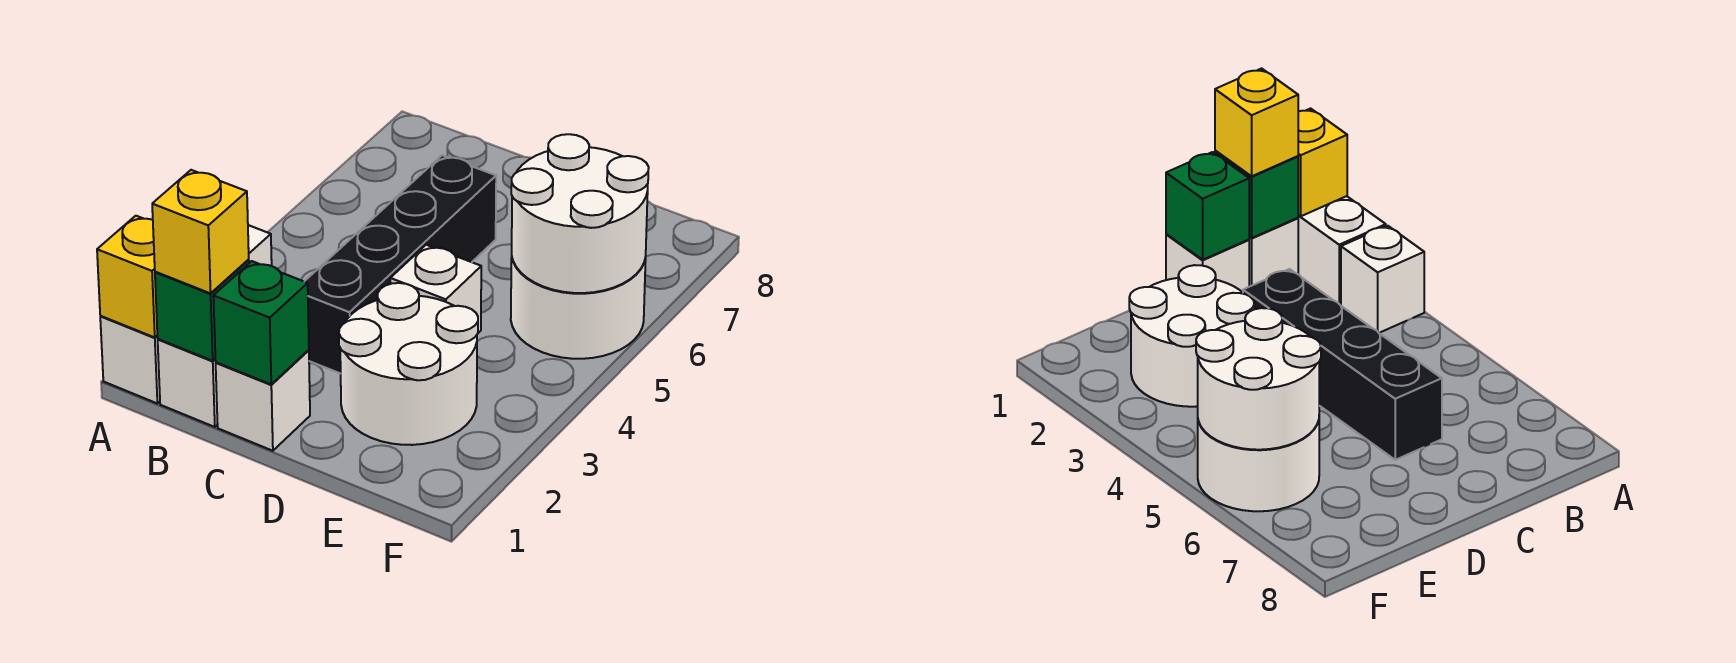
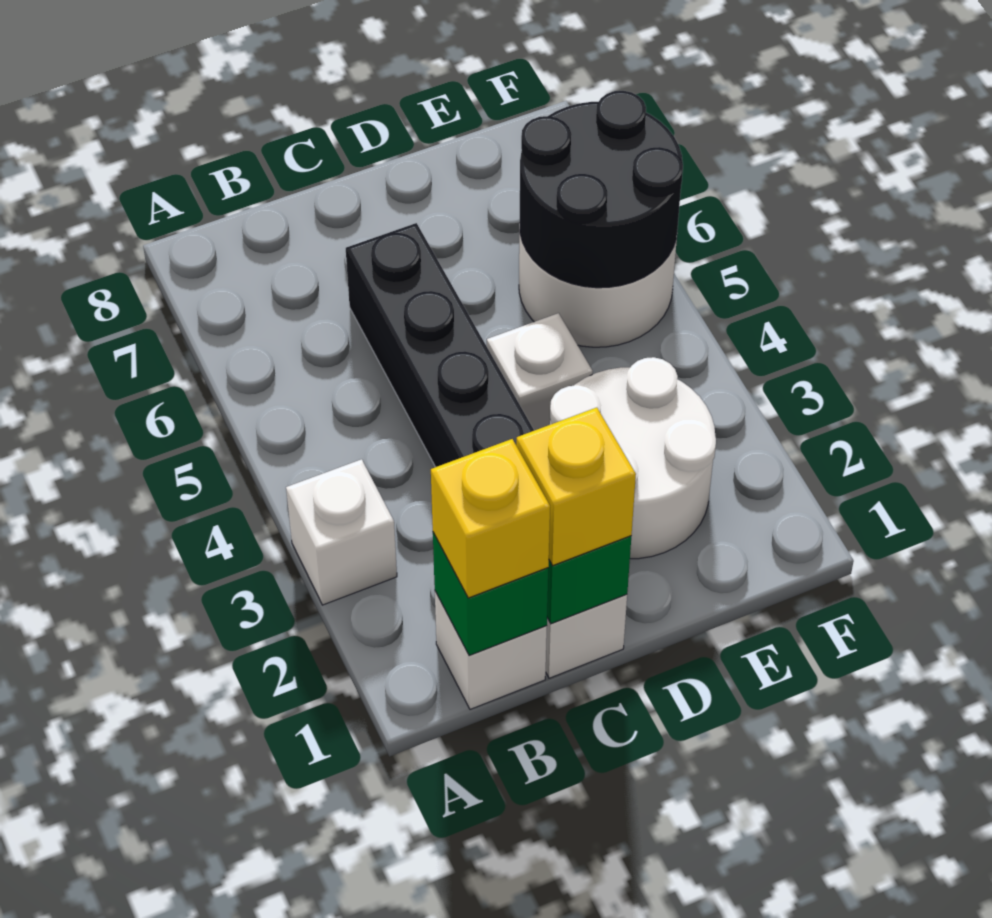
white 1x2 brick [100,316,160,403] -> none
yellow 1x1 brick [97,216,157,337] -> yellow 1x1 brick moved to [516,408,636,566]
white 2x2 round brick [511,134,649,293] -> black 2x2 round brick [519,91,683,288]

